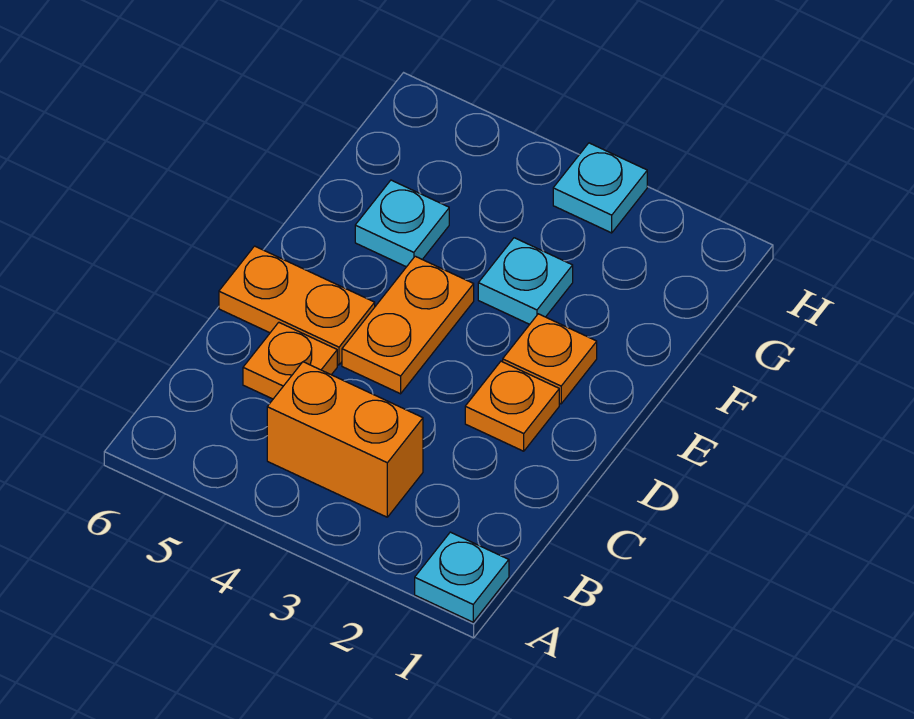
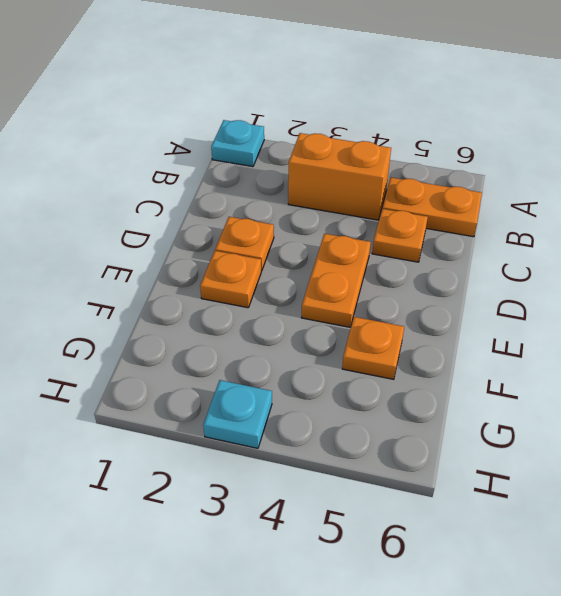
orange 1x2 plate [219,246,375,365] -> orange 1x2 plate moved to [382,177,482,237]
cyan 1x1 plate [478,238,573,324] -> none
cyan 1x1 plate [355,180,449,267] -> orange 1x1 plate [342,317,404,379]

